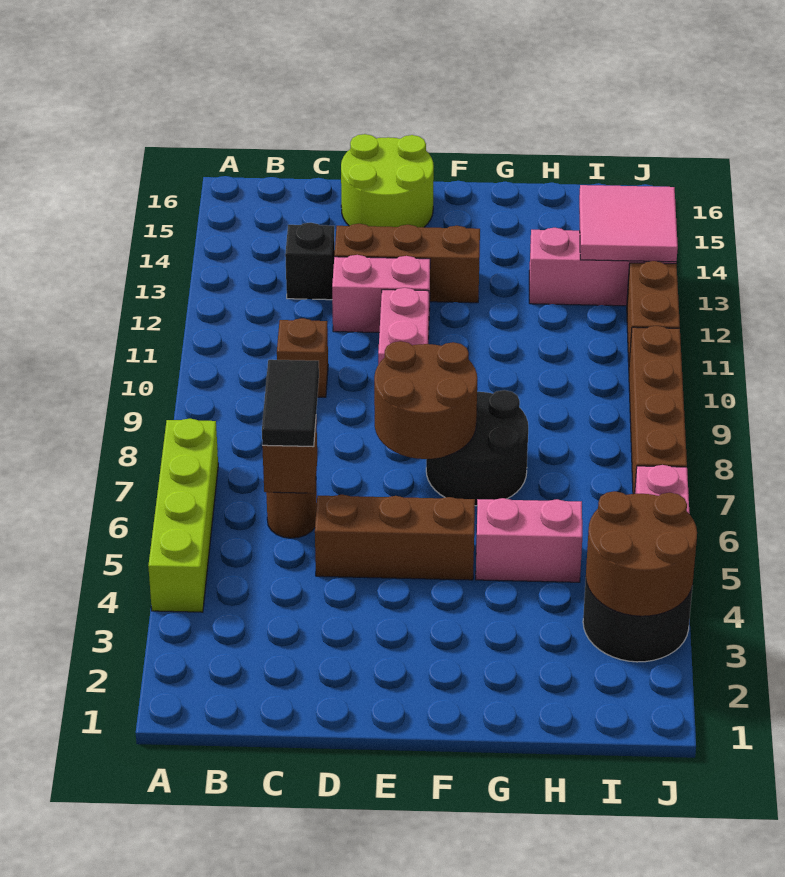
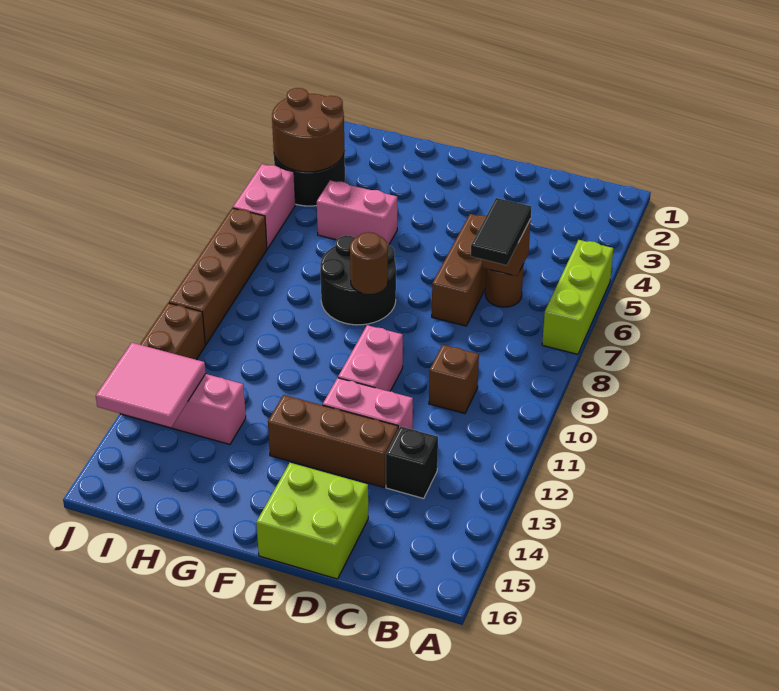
lime 1x4 brick [148,419,218,612] -> lime 1x3 brick [542,240,613,354]
brown 1x3 brick [315,495,475,580] -> brown 1x3 brick turned to [432,214,487,326]
lime 2x2 round brick [341,134,434,227] -> lime 2x2 brick [256,463,368,579]
brown 2x2 round brick [374,341,477,459] -> brown 1x1 round brick [350,232,388,294]

